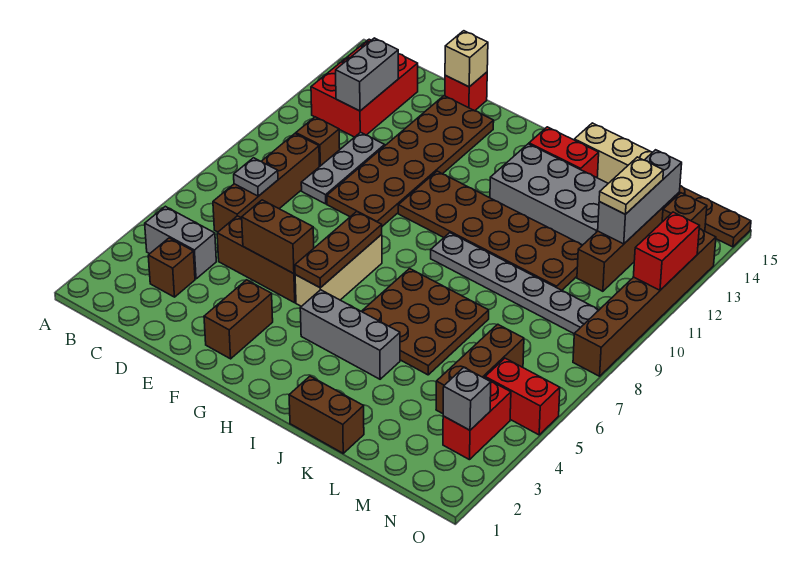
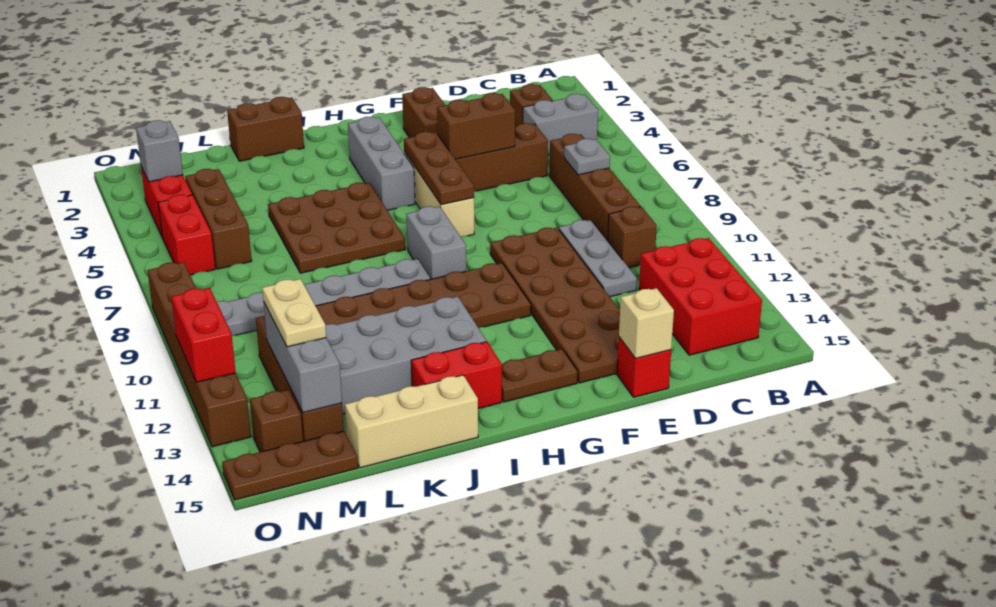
grey 1x2 brick [336,38,398,111] -> grey 1x2 brick moved to [406,206,466,279]
none -> brown 1x2 plate [502,349,578,402]
grey 1x3 brick [300,290,400,379] -> grey 1x3 brick turned to [348,117,415,210]
red 1x2 brick [485,358,560,435] -> red 1x2 brick turned to [158,195,215,275]

